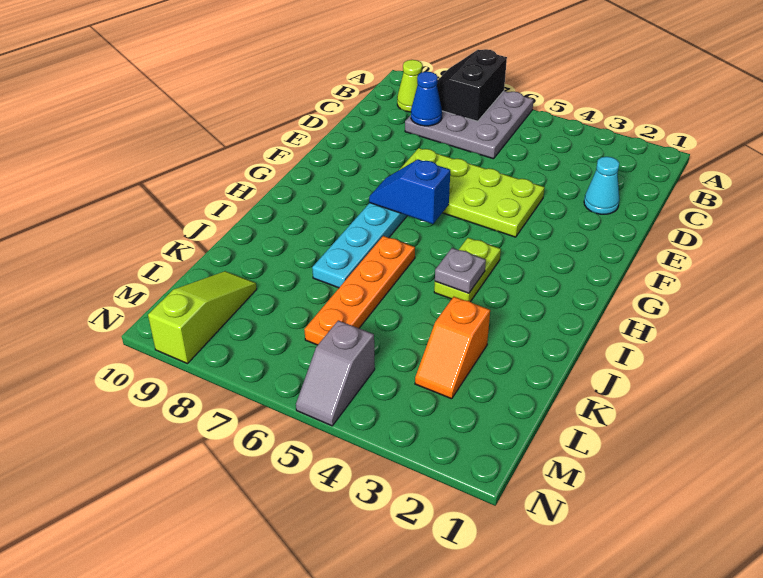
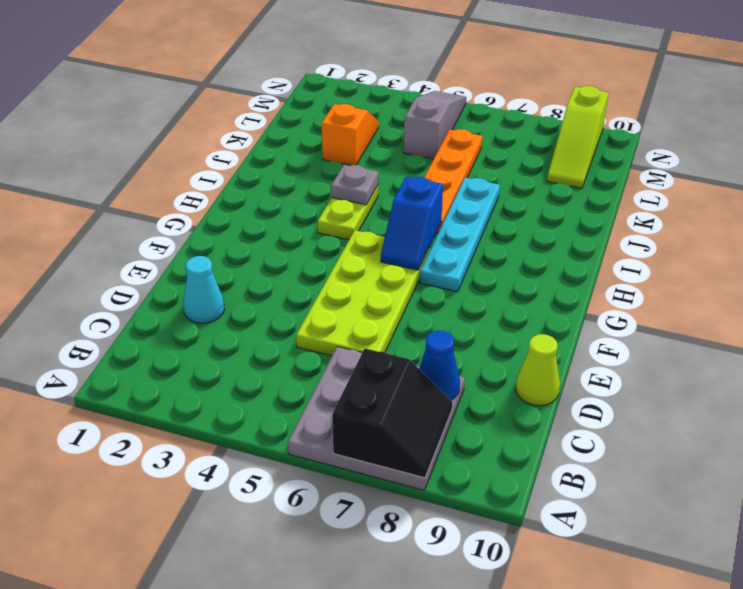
lime 1x1 cone [397,60,423,112] -> lime 1x1 cone moved to [516,334,560,406]
lime 2x4 plate [399,148,545,237] -> lime 2x4 plate turned to [296,230,430,356]
blue 1x2 slope [369,159,450,224] -> blue 1x2 slope turned to [381,176,443,270]
grey 1x2 slope [296,320,375,426] -> grey 1x3 slope [404,91,466,159]

